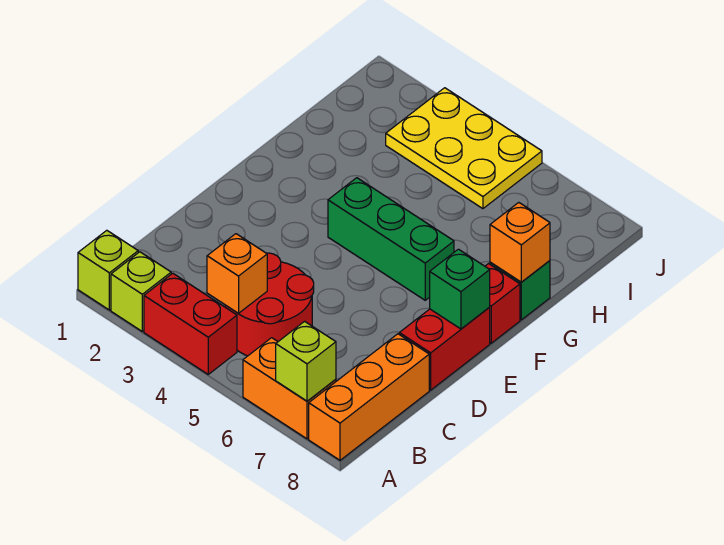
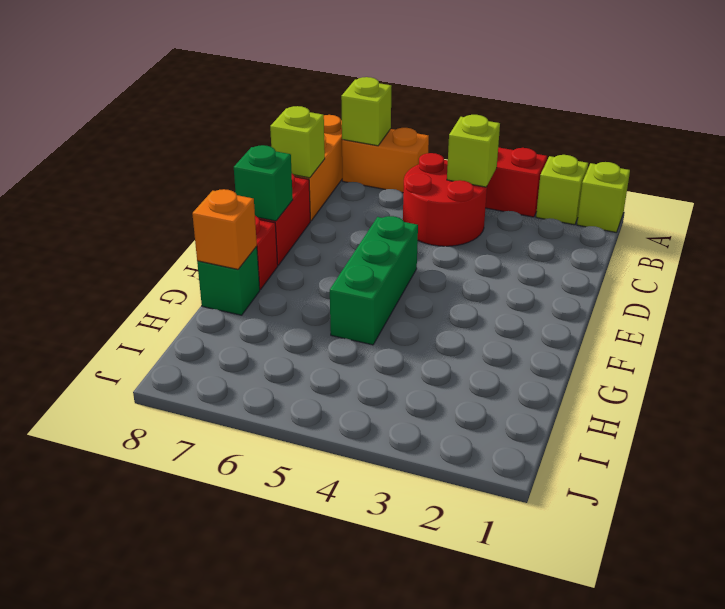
orange 1x1 brick [207,234,267,313] -> lime 1x1 brick [447,115,500,187]
none -> lime 1x1 brick [270,106,325,178]
green 1x3 brick [328,178,454,300] -> green 1x3 brick turned to [330,216,418,345]
yellow 2x3 plate [386,88,542,209] -> none

